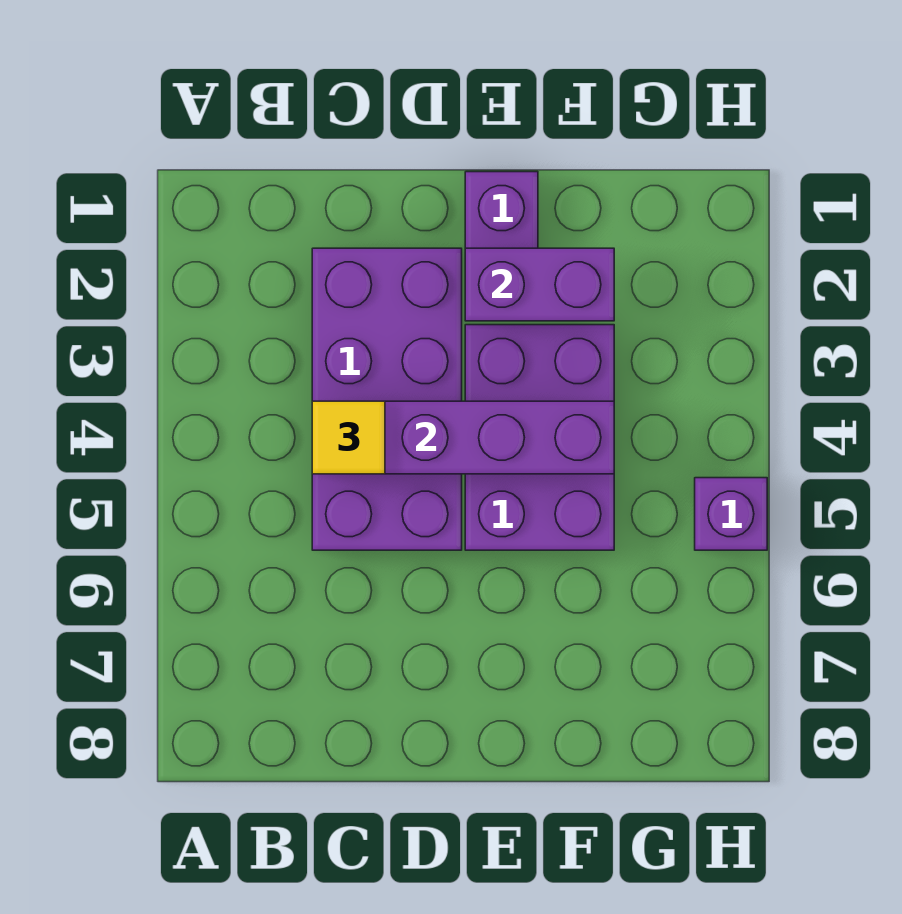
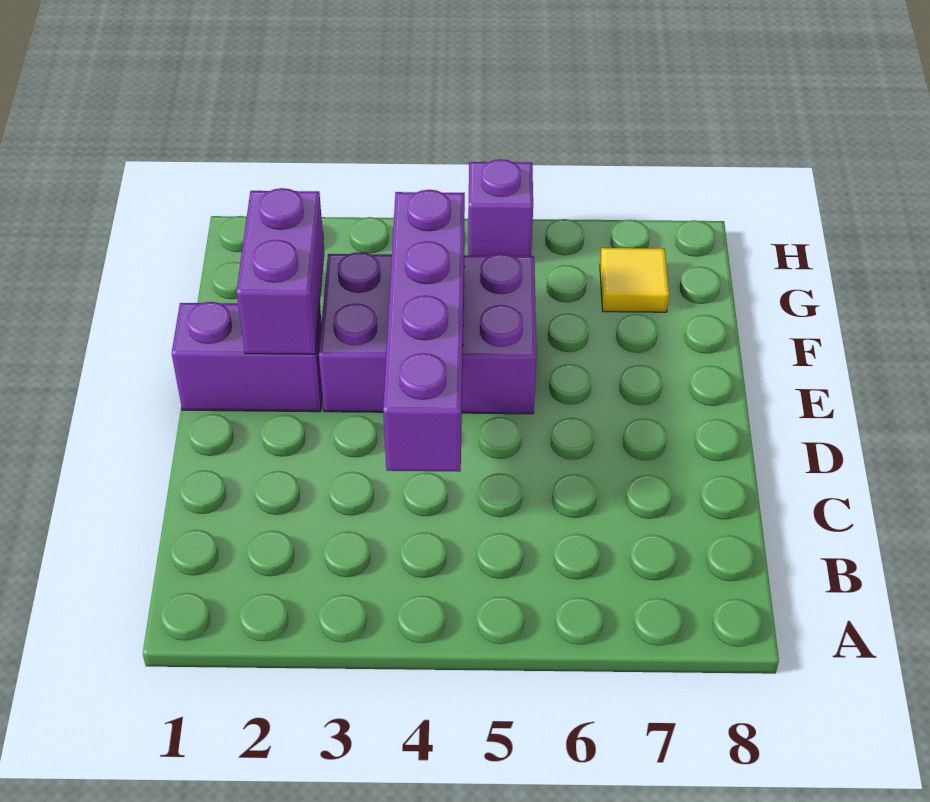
purple 2x4 brick [312,248,462,550] -> none
yellow 1x1 tile [312,401,385,474] -> yellow 1x1 tile moved to [600,248,669,312]

